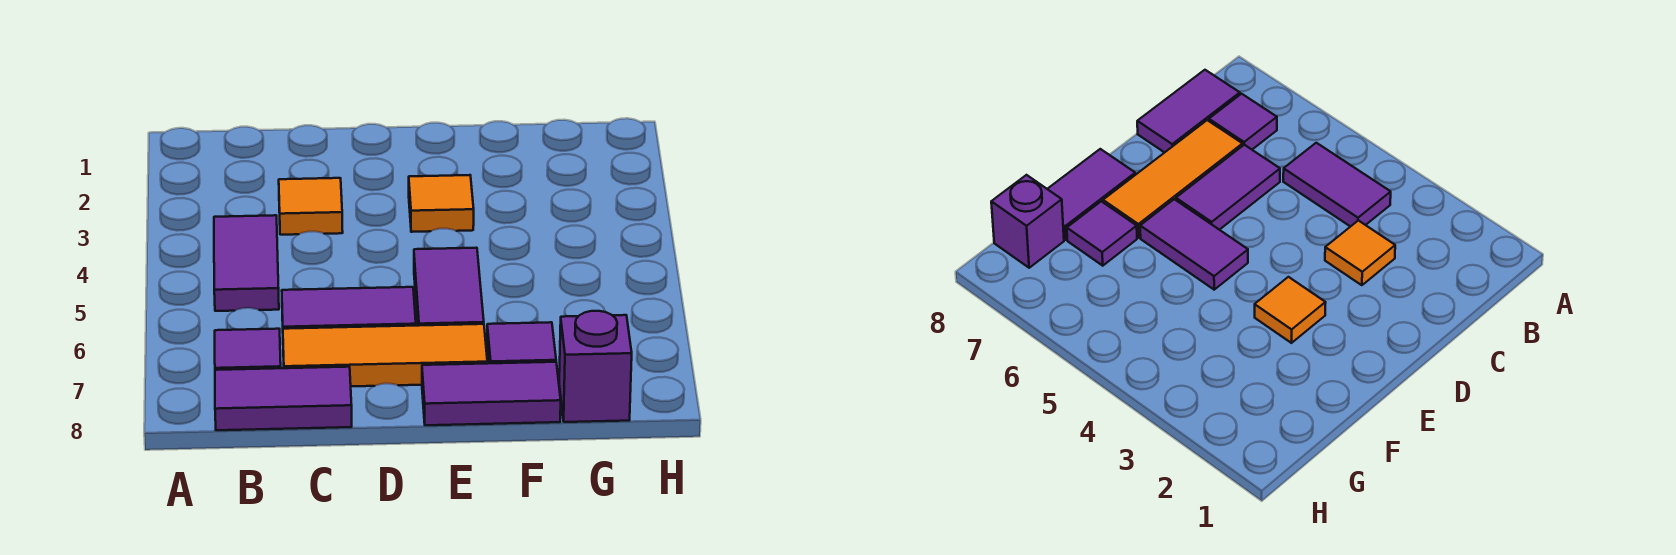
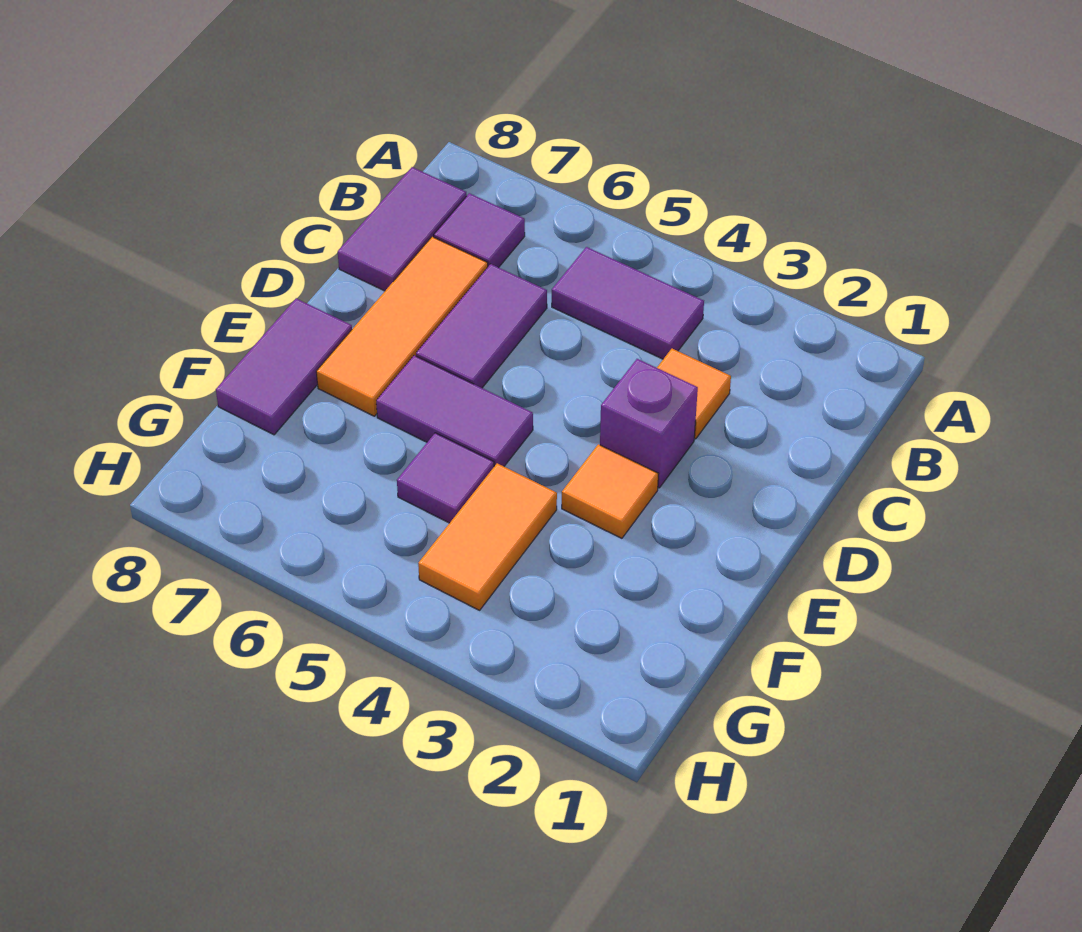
none -> orange 1x2 tile [418,463,557,610]
purple 1x1 tile [487,322,556,363] -> purple 1x1 tile moved to [397,433,494,523]
purple 1x1 brick [559,311,632,422] -> purple 1x1 brick moved to [600,359,698,488]

